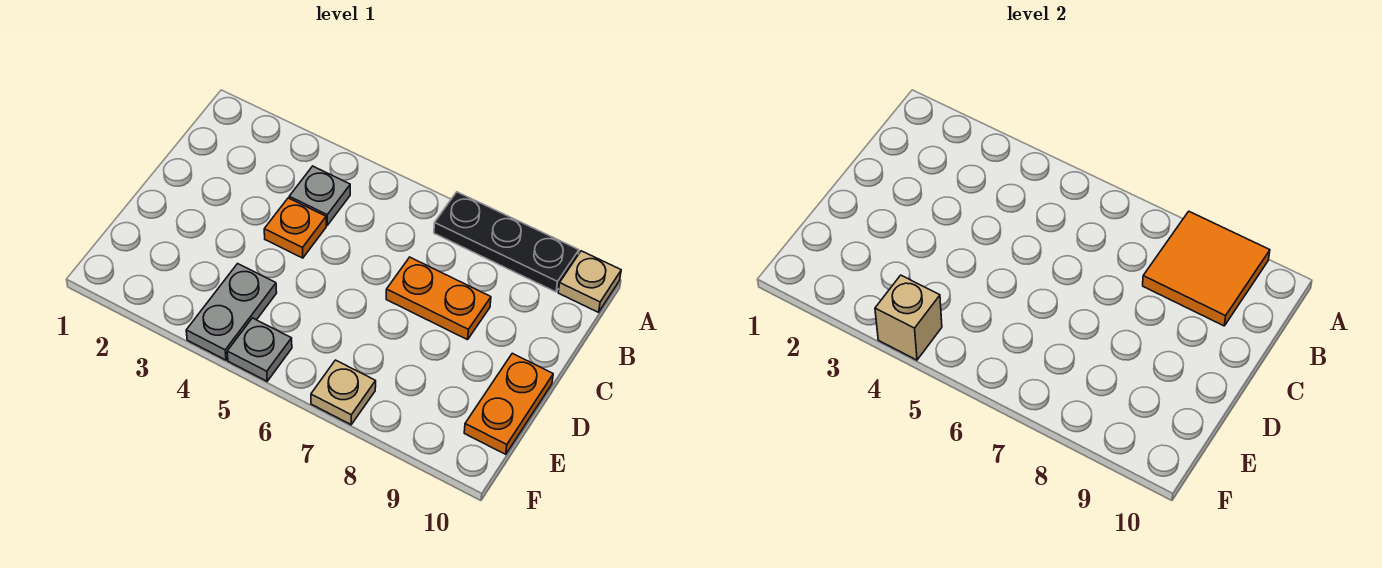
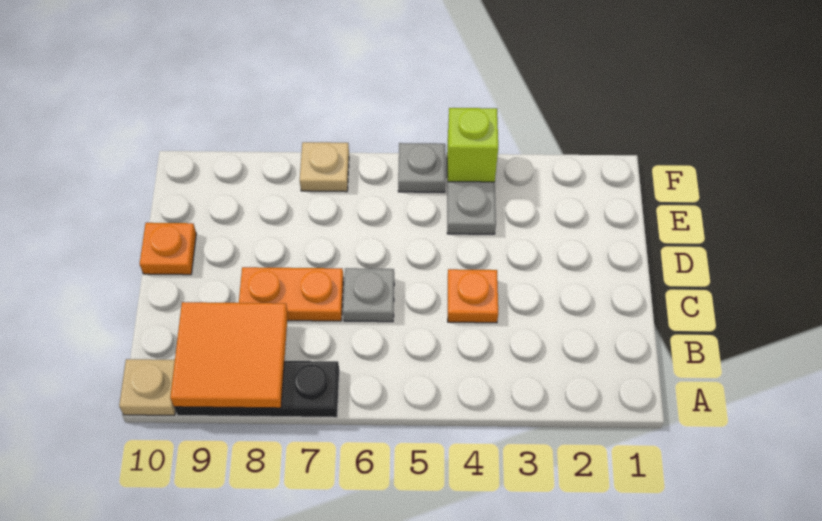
grey 1x1 plate [289,166,350,225] -> grey 1x1 plate moved to [343,268,394,322]
orange 1x2 plate [464,353,553,454] -> orange 1x1 plate [140,223,196,275]
tan 1x1 brick [875,275,942,360] -> lime 1x1 brick [448,108,498,182]

